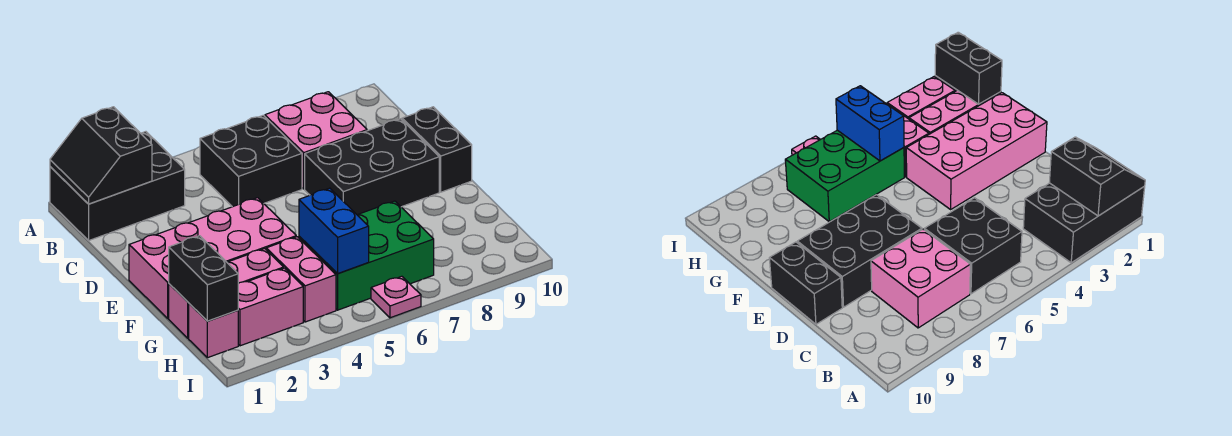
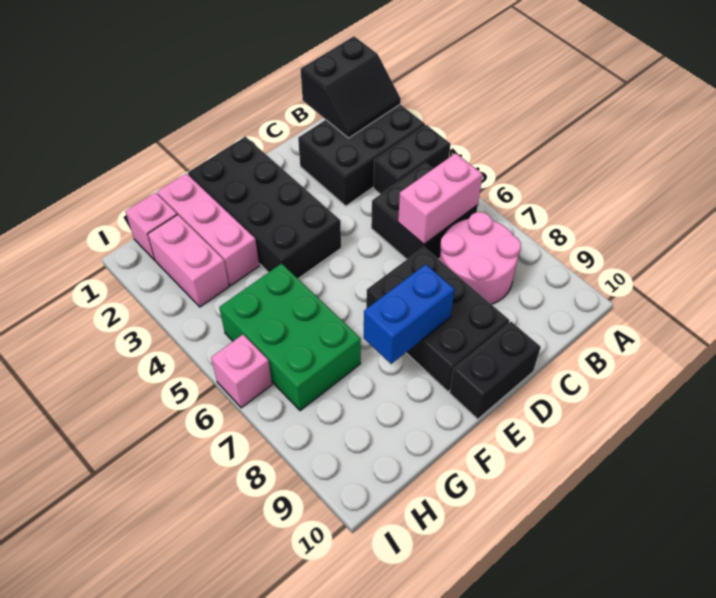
black 2x3 brick [50,132,185,240] -> black 2x3 brick turned to [298,105,425,206]
black 2x2 slope [50,107,152,204] -> black 2x2 slope turned to [301,36,401,138]
pink 2x2 brick [265,92,367,189] -> pink 2x2 round brick [440,212,521,304]
pink 2x4 brick [129,198,296,319] -> black 2x4 brick [188,137,341,279]
black 1x2 brick [169,236,238,321] -> black 1x2 brick moved to [374,125,451,194]
pink 1x2 brick [266,237,336,322] -> pink 1x2 brick moved to [398,153,483,244]
blue 1x2 brick [299,188,369,274] -> blue 1x2 brick moved to [364,264,455,364]
pink 1x1 plate [371,276,421,318] -> pink 1x1 brick [211,335,272,408]

